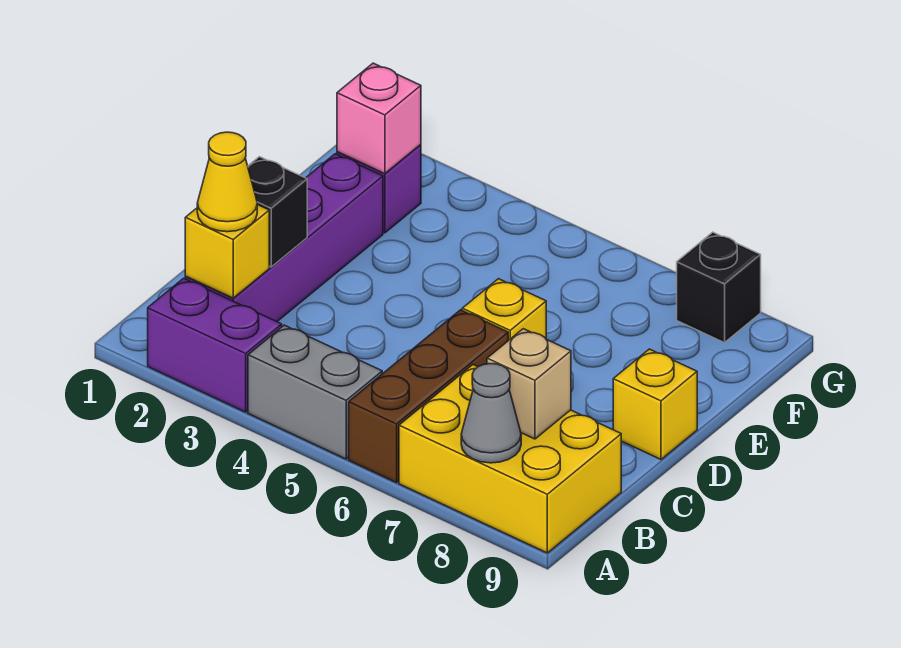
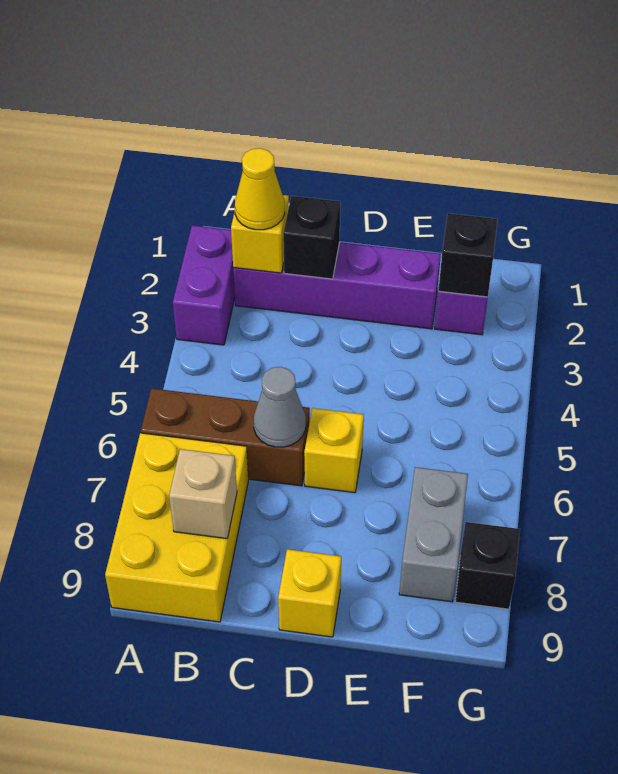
grey 1x2 brick [248,325,382,459] -> grey 1x2 brick moved to [399,467,468,602]
grey 1x1 cone [461,364,521,463] -> grey 1x1 cone moved to [254,367,306,447]
pink 1x1 brick [337,63,421,174] -> black 1x1 brick [438,213,498,297]

